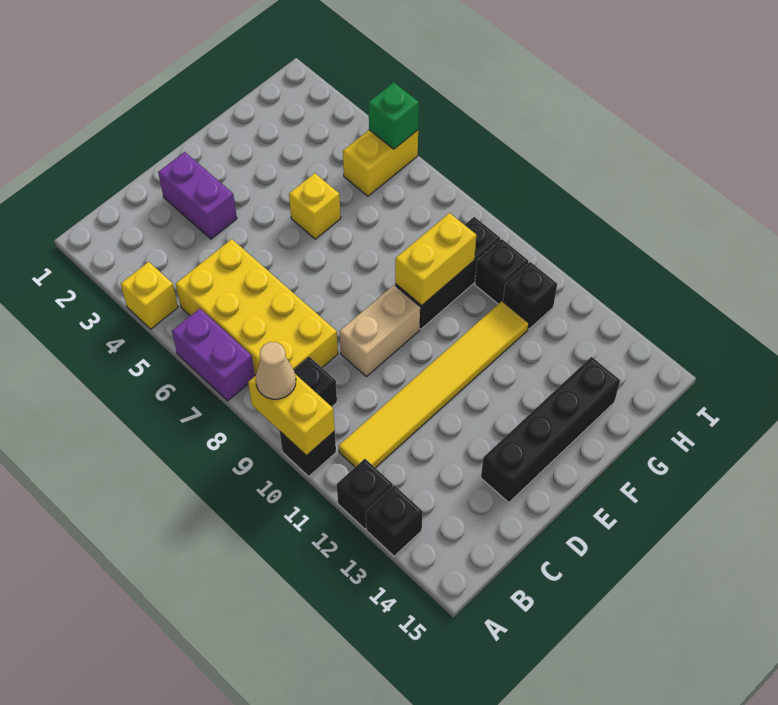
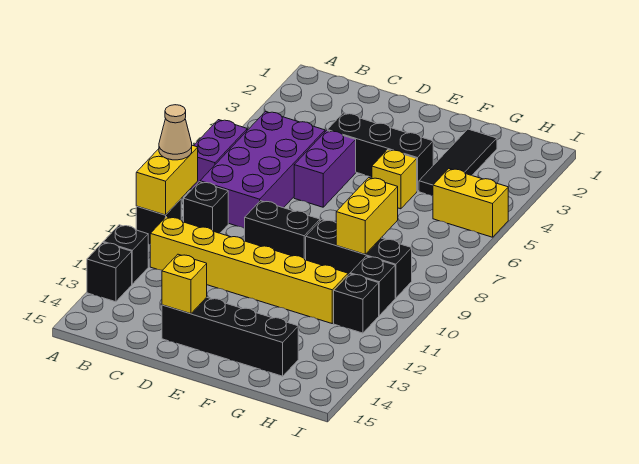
yellow 1x1 brick [121,262,178,329] -> yellow 1x1 brick moved to [162,254,207,314]
yellow 2x4 brick [176,239,338,376] -> purple 2x4 brick [200,112,325,228]
yellow 1x6 tile [339,301,529,468] -> yellow 1x6 brick [150,217,348,323]
purple 1x2 brick [158,152,237,239] -> purple 1x2 brick moved to [294,131,356,207]
none -> black 1x3 brick [327,113,433,191]
tan 1x2 brick [339,285,420,377] -> black 1x2 brick [245,201,320,260]
yellow 1x2 brick [395,213,476,306] -> yellow 1x2 brick turned to [336,178,398,254]
none -> black 1x3 tile [419,129,497,196]
green 1x1 brick [369,82,419,149] -> none

